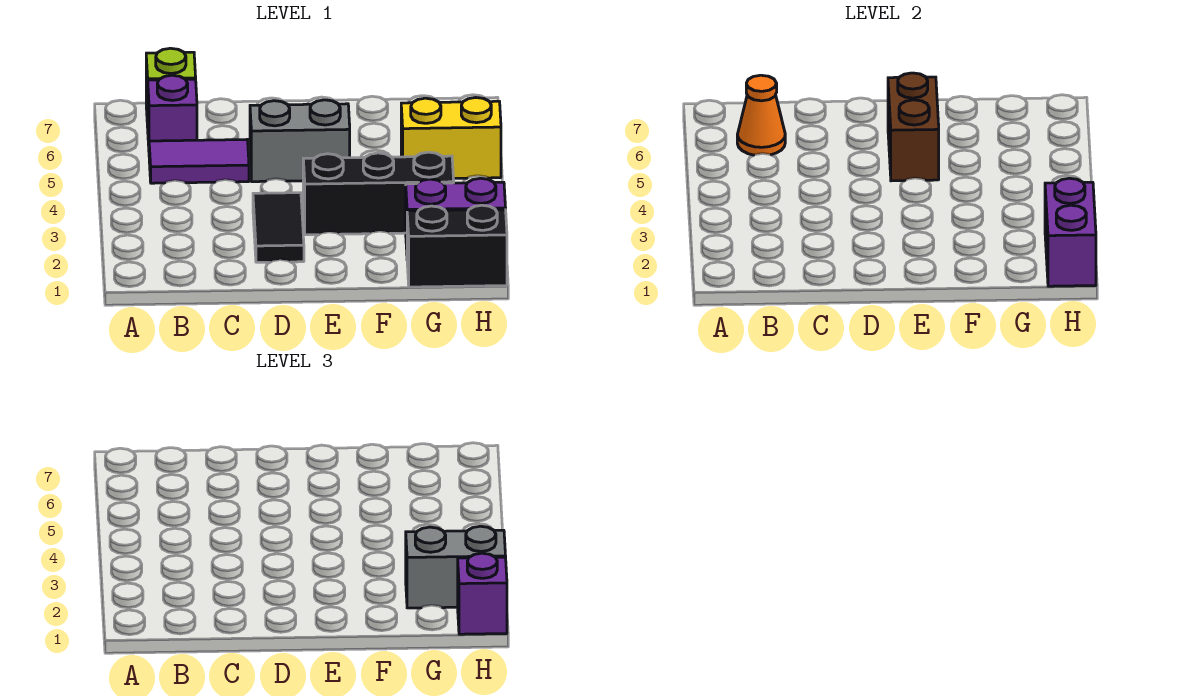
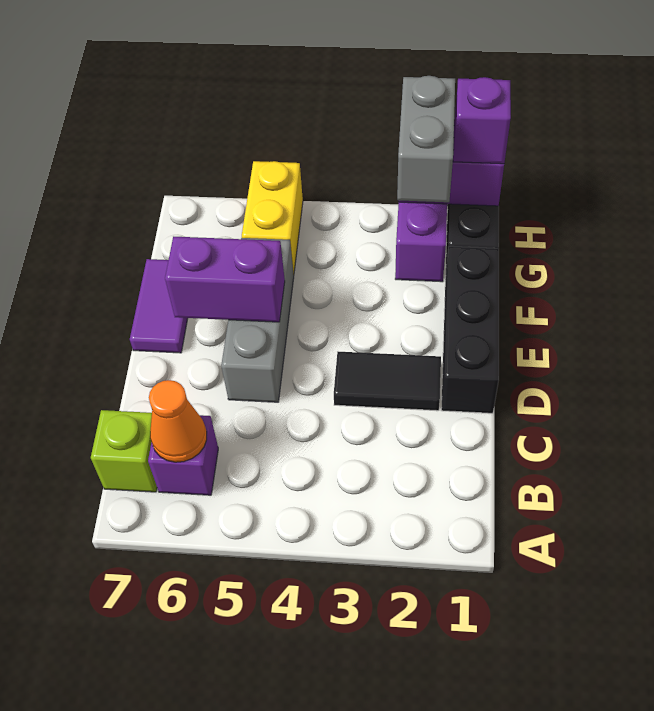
purple 1x2 tile [149,140,249,183] -> purple 1x2 tile moved to [130,259,188,353]
grey 1x2 brick [250,100,350,182] -> grey 1x3 brick [221,238,294,402]
black 1x3 brick [303,152,454,235] -> black 1x3 brick moved to [441,246,499,413]
brown 1x2 brick [888,73,939,181] -> purple 1x2 brick [165,237,285,322]

